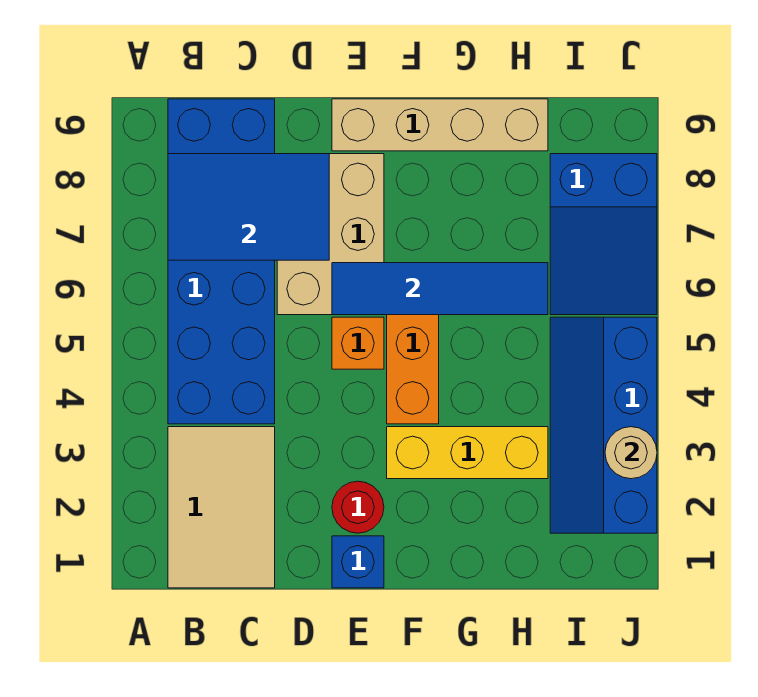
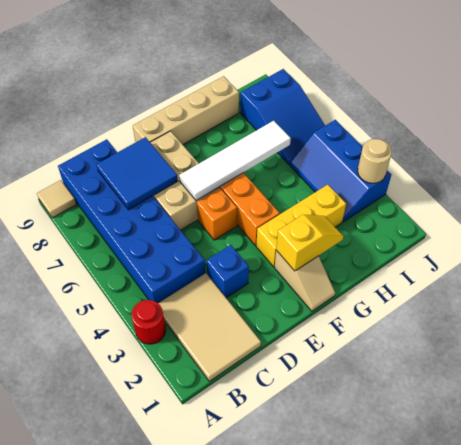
none -> tan 1x1 tile [37,180,76,218]
blue 2x3 tile [168,154,329,260] -> blue 2x2 tile [96,137,178,210]
blue 1x1 brick [332,536,384,588] -> blue 1x1 brick moved to [207,245,249,298]
red 1x1 round brick [332,481,384,533] -> red 1x1 round brick moved to [132,300,166,344]
blue 1x4 tile [332,263,548,315] -> white 1x4 tile [179,121,291,200]
none -> tan 1x2 slope [275,250,335,311]
none -> yellow 1x2 slope [276,215,343,271]
blue 2x4 slope [550,317,657,533] -> blue 2x3 slope [290,120,392,222]

